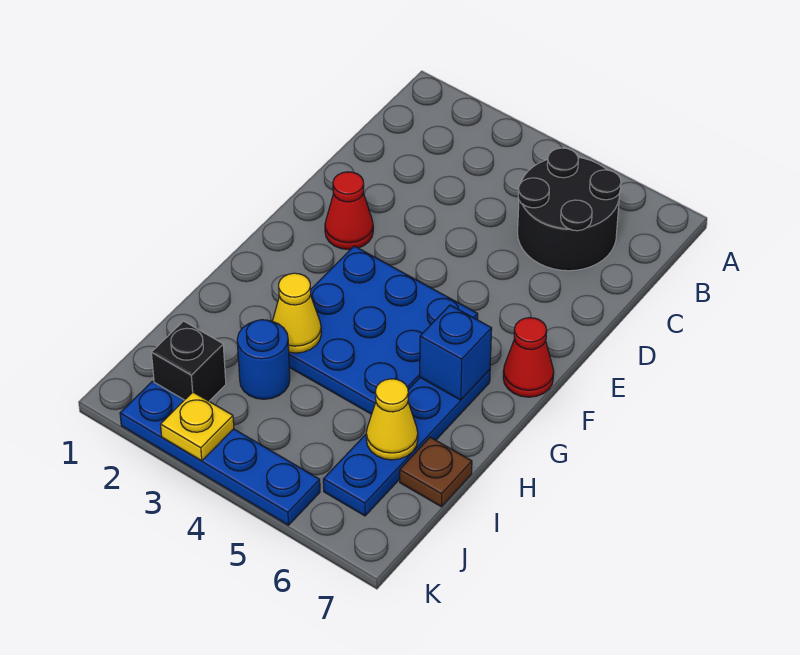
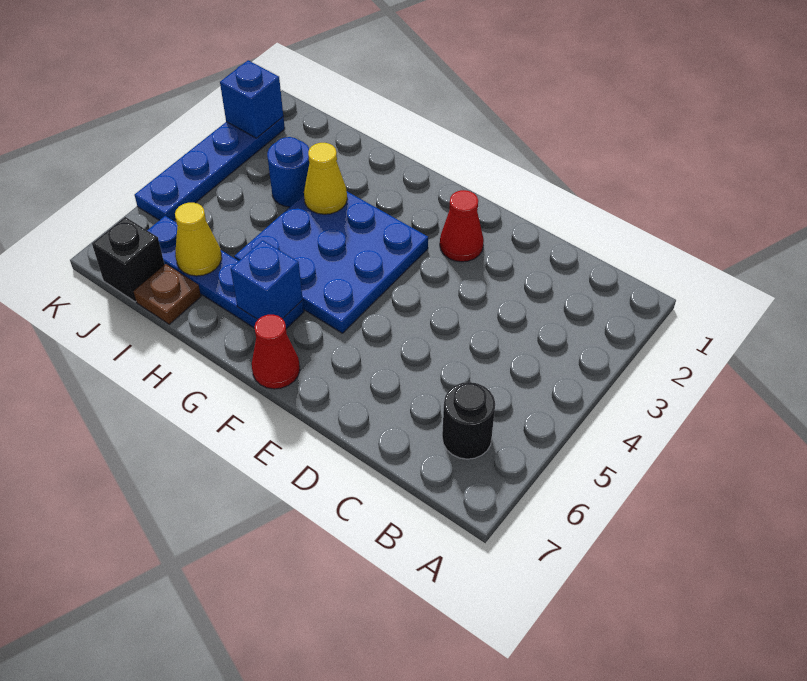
black 2x2 round brick [518,148,621,271] -> black 1x1 round brick [442,382,495,459]
black 1x1 brick [151,321,226,401] -> black 1x1 brick moved to [92,217,165,302]
none -> blue 1x1 brick [220,60,283,138]
yellow 1x1 plate [161,392,234,461] -> none

